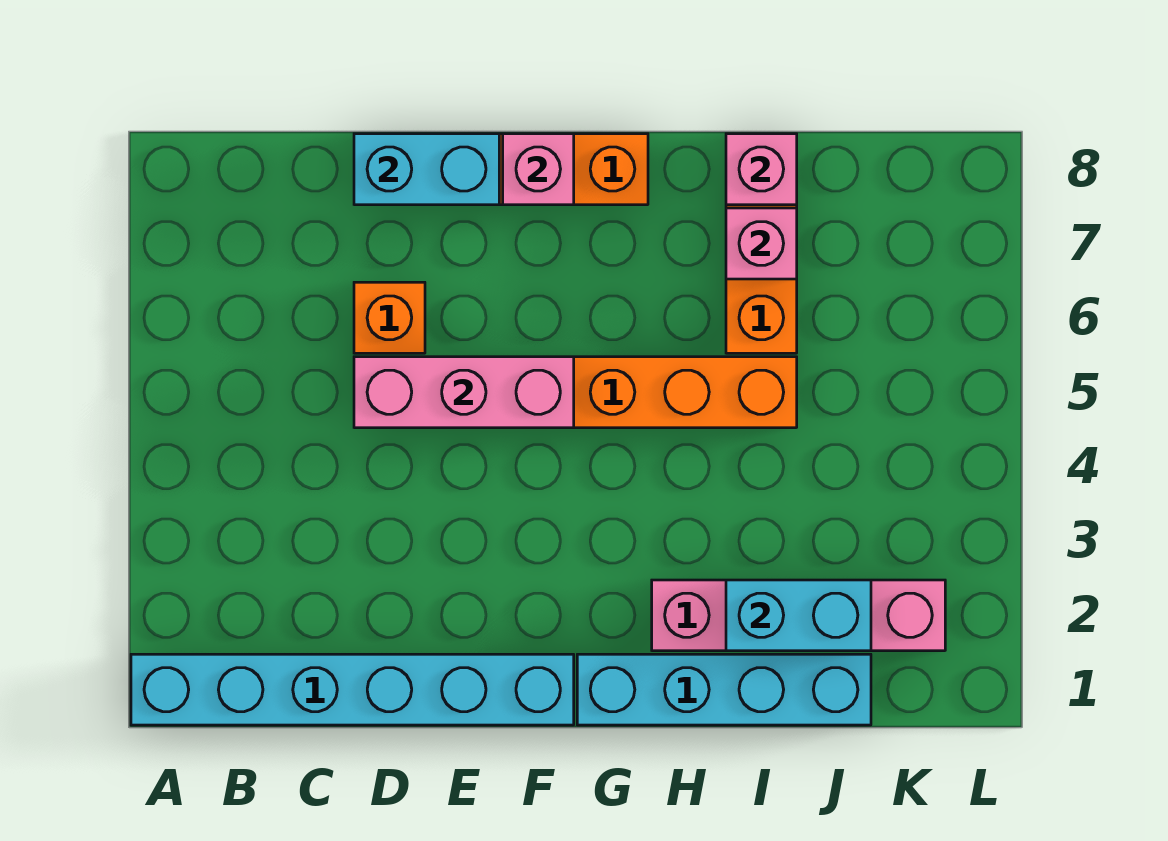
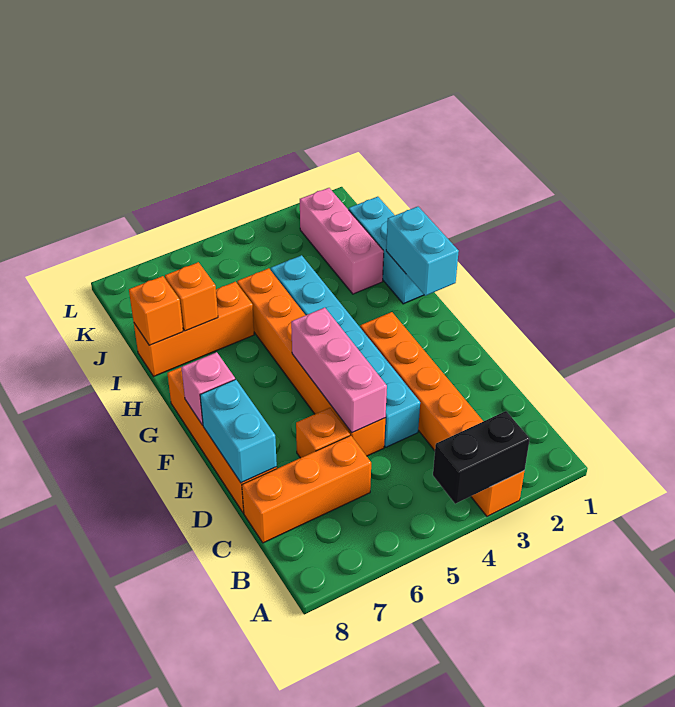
cyan 1x6 brick [131,654,574,725] -> cyan 1x6 brick moved to [271,255,420,447]
none -> orange 1x6 brick [360,312,524,516]
none -> black 1x2 brick [433,411,530,504]
none -> orange 1x3 brick [242,435,371,543]
cyan 1x4 brick [577,654,871,725] -> cyan 1x3 brick [349,197,424,304]
pink 1x4 brick [652,580,945,651] -> pink 1x3 brick [300,188,384,294]
cyan 1x2 brick [726,580,871,651] -> cyan 1x2 brick moved to [386,207,459,296]
pink 1x1 brick [726,208,797,279] -> orange 1x1 brick [165,262,218,331]
pink 1x1 brick [726,134,797,205] -> orange 1x1 brick [129,276,183,345]

